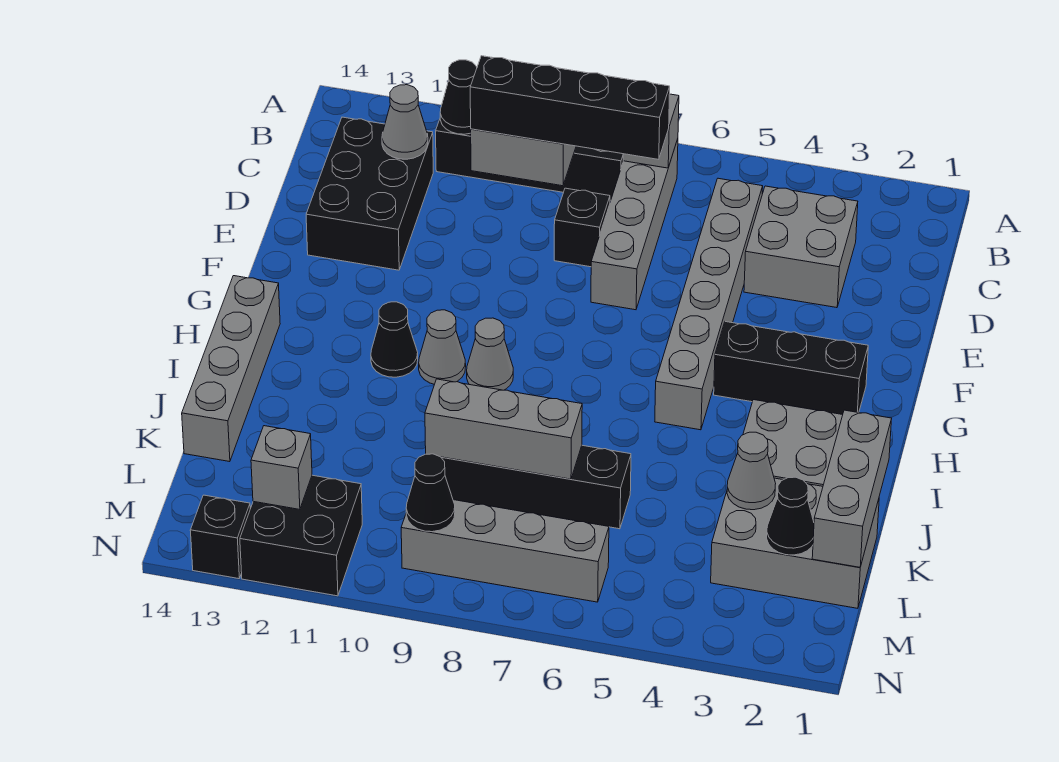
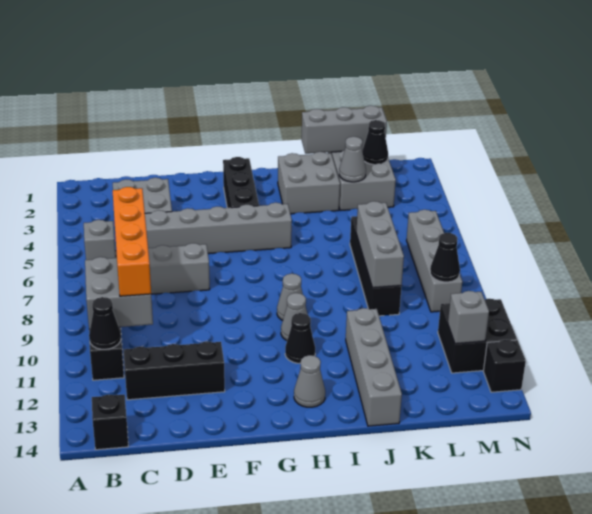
black 1x4 brick [470,56,670,159] -> orange 1x4 brick [113,187,151,296]
black 2x3 brick [306,117,433,270] -> black 1x3 brick [124,341,225,400]
grey 1x1 cone [382,85,428,159] -> grey 1x1 cone moved to [294,355,325,407]
black 1x1 brick [554,188,610,267] -> black 1x1 brick moved to [92,395,128,450]
grey 1x4 brick [182,276,280,462] -> grey 1x4 brick turned to [346,308,402,426]

